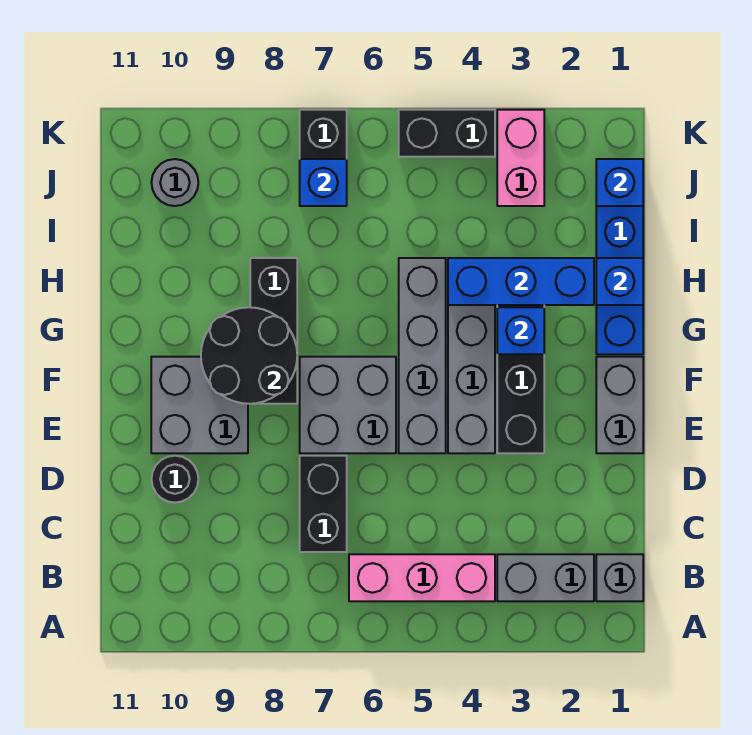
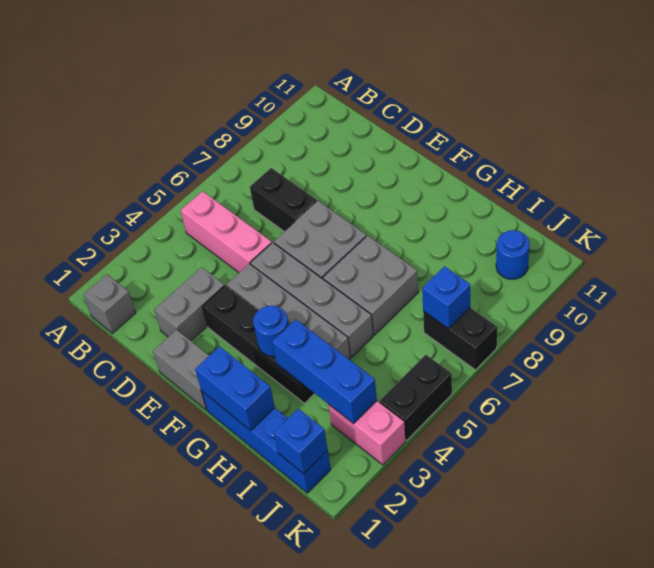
grey 1x2 brick [497,554,594,601] -> grey 1x2 brick moved to [154,267,225,341]
pink 1x3 brick [349,554,495,601] -> pink 1x3 brick turned to [181,191,272,272]
black 1x1 round brick [151,456,198,503] -> none
grey 2x2 brick [151,357,248,453] -> grey 2x2 brick moved to [323,236,418,335]
black 1x3 brick [250,258,297,404] -> none
black 2x2 round brick [201,307,297,404] -> none
blue 1x1 brick [497,307,544,354] -> blue 1x1 round brick [253,306,289,357]
blue 1x1 brick [596,258,643,305] -> blue 1x2 brick [195,346,275,431]
blue 1x3 brick [448,258,594,305] -> blue 1x3 brick turned to [272,319,377,424]
grey 1x1 round brick [151,159,198,206] -> blue 1x1 round brick [496,230,529,279]

